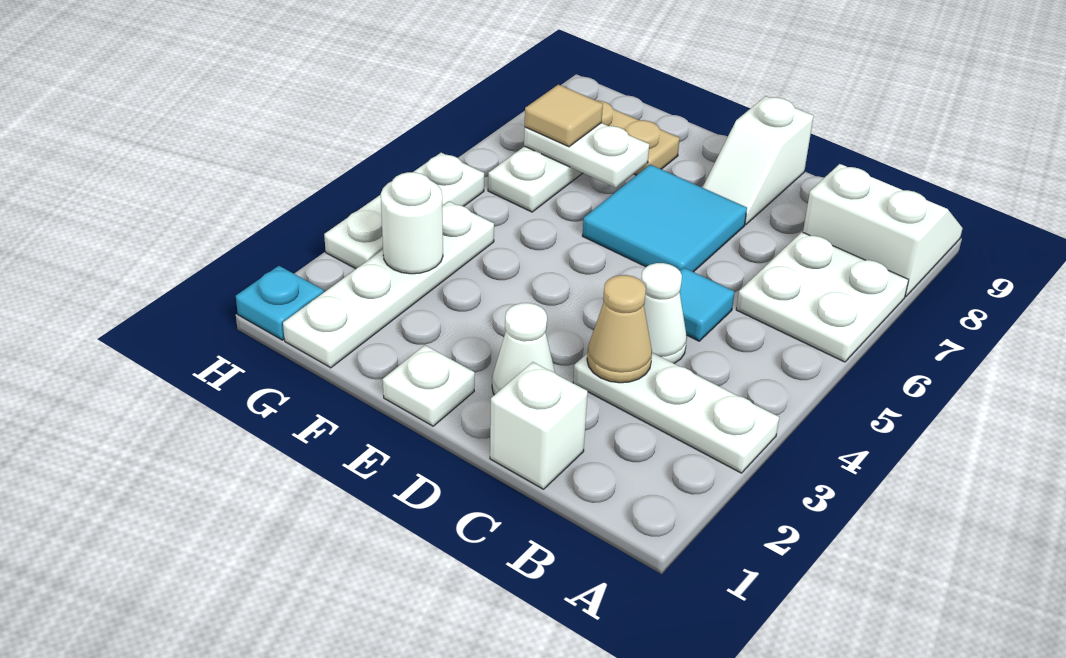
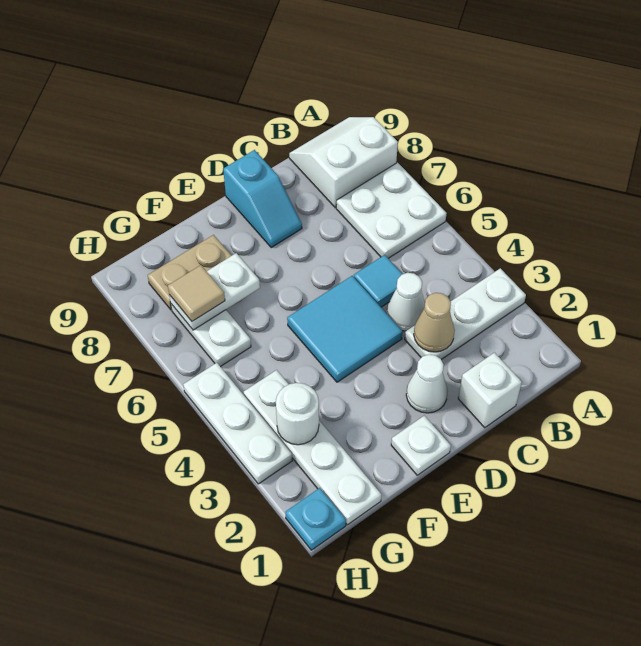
cyan 2x2 tile [583,165,747,272] -> cyan 2x2 tile moved to [287,276,403,382]
white 1x2 slope [702,96,814,225] -> cyan 1x2 slope [223,150,302,248]

